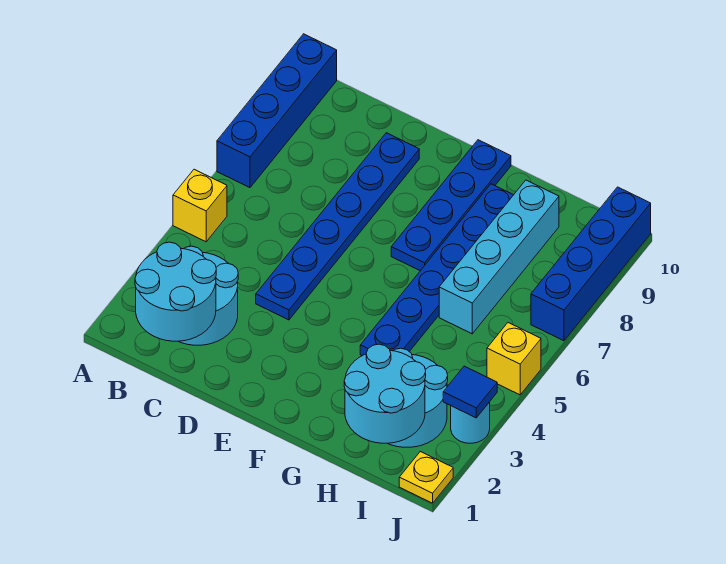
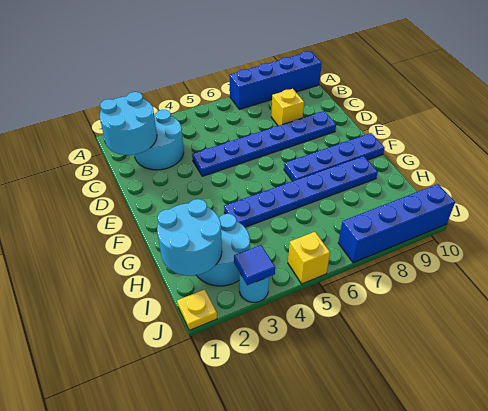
yellow 1x1 brick [173,169,227,242] -> yellow 1x1 brick moved to [271,89,304,126]
cyan 1x4 brick [439,180,559,334] -> none

